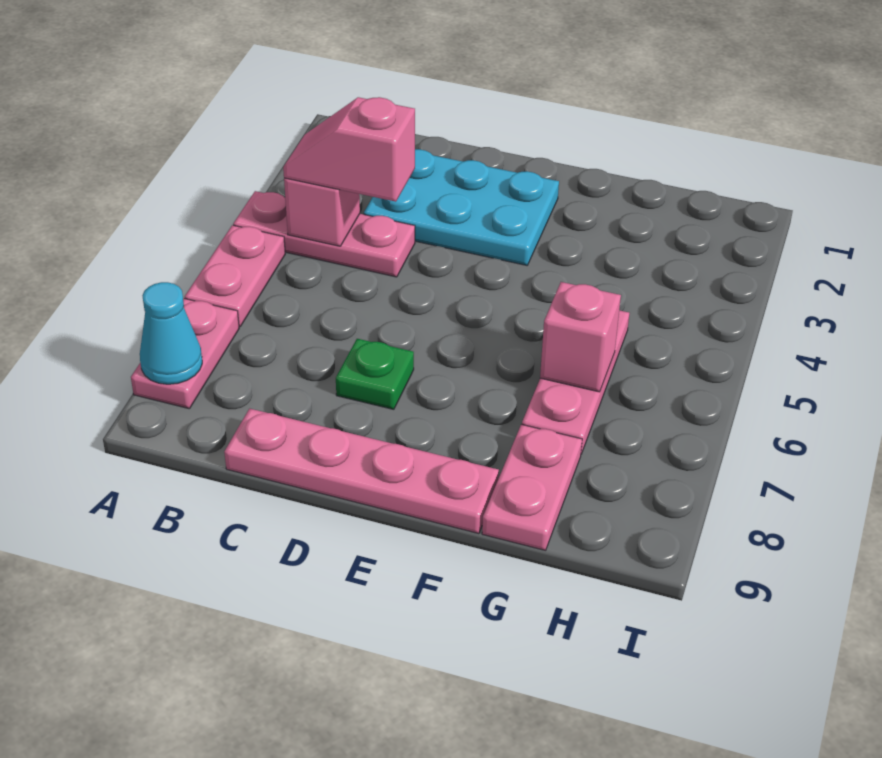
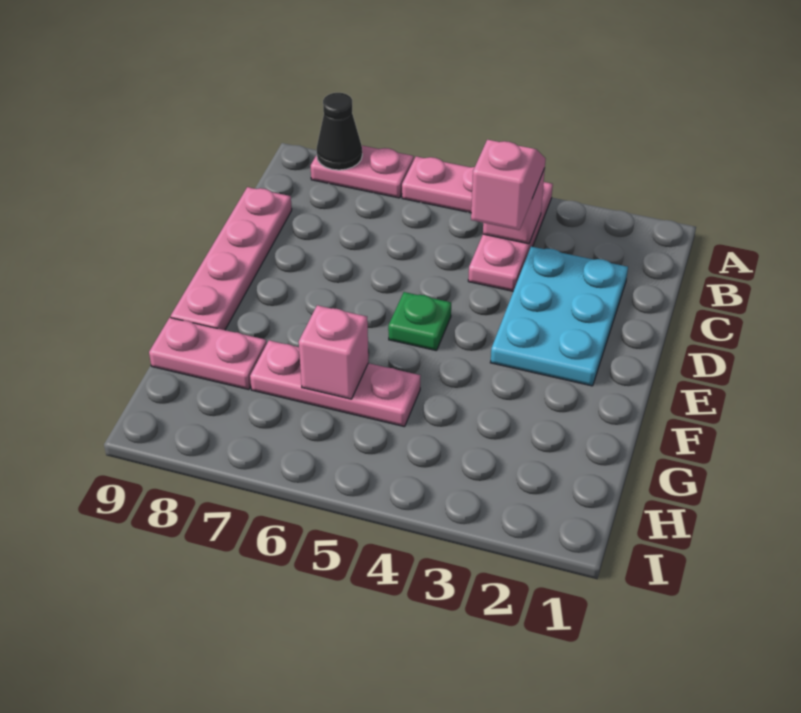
cyan 1x1 cone [140,282,202,384] -> black 1x1 cone [317,93,362,170]
green 1x1 plate [336,339,414,409] -> green 1x1 plate moved to [388,292,451,351]

